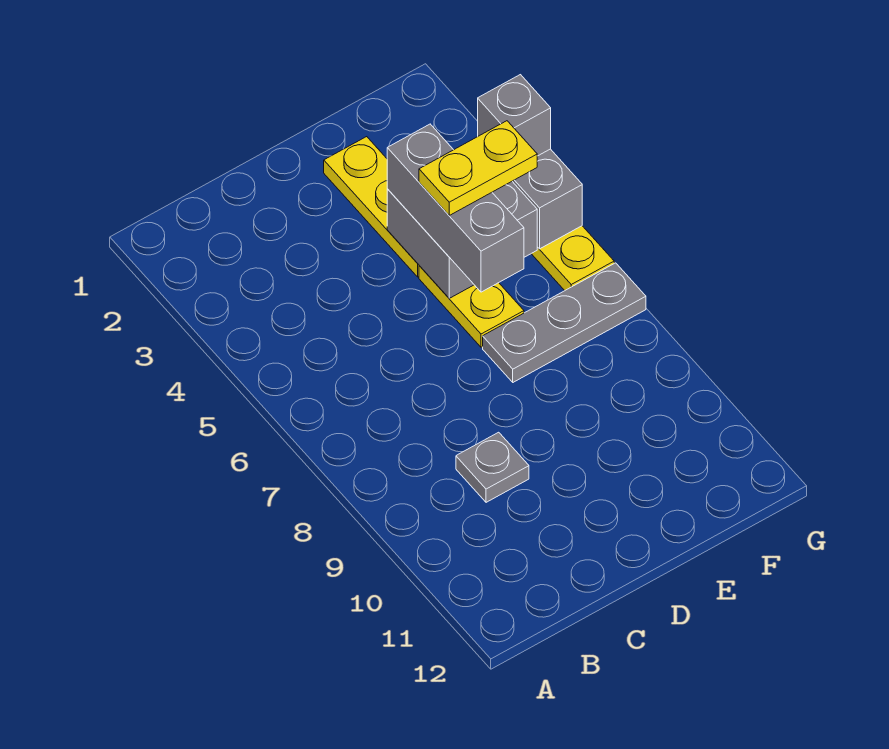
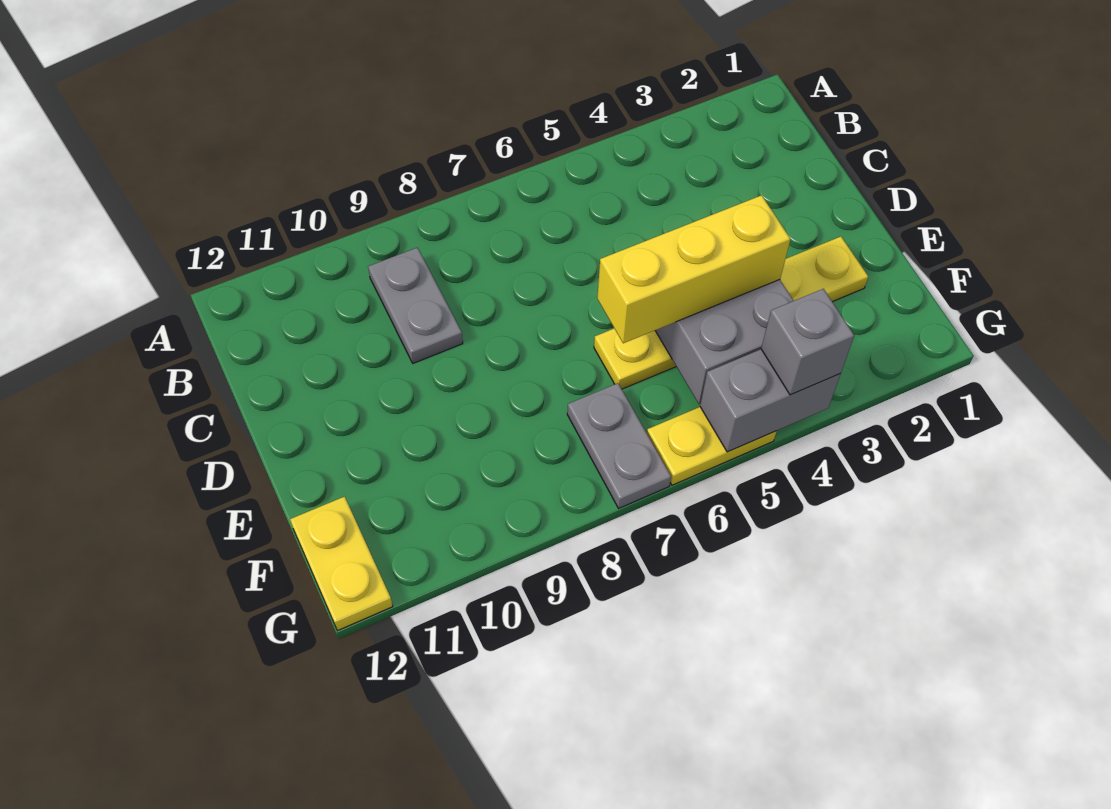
grey 1x1 plate [456,432,529,502] -> grey 1x2 plate [368,248,463,363]
grey 1x3 brick [387,124,524,292] -> yellow 1x3 brick [597,195,791,343]
yellow 1x2 plate [419,121,537,215] -> yellow 1x2 plate moved to [290,497,393,631]
grey 1x3 plate [483,263,646,382] -> grey 1x2 plate [567,383,671,508]

